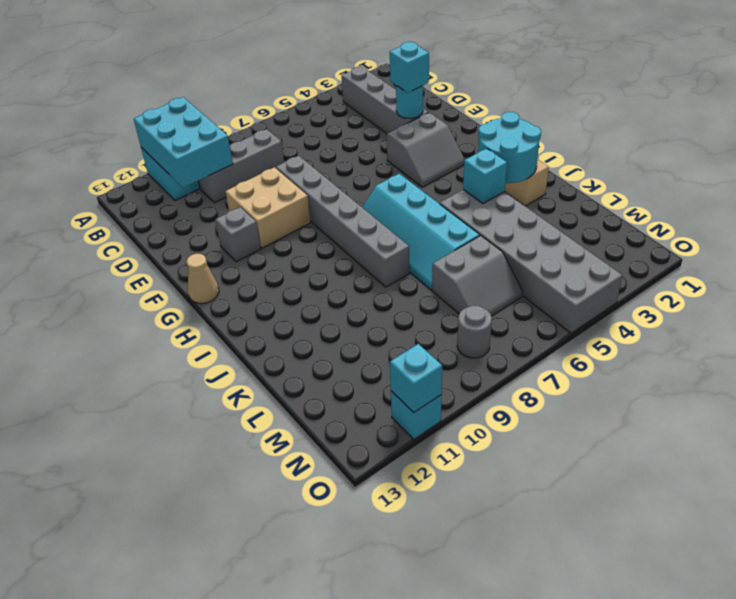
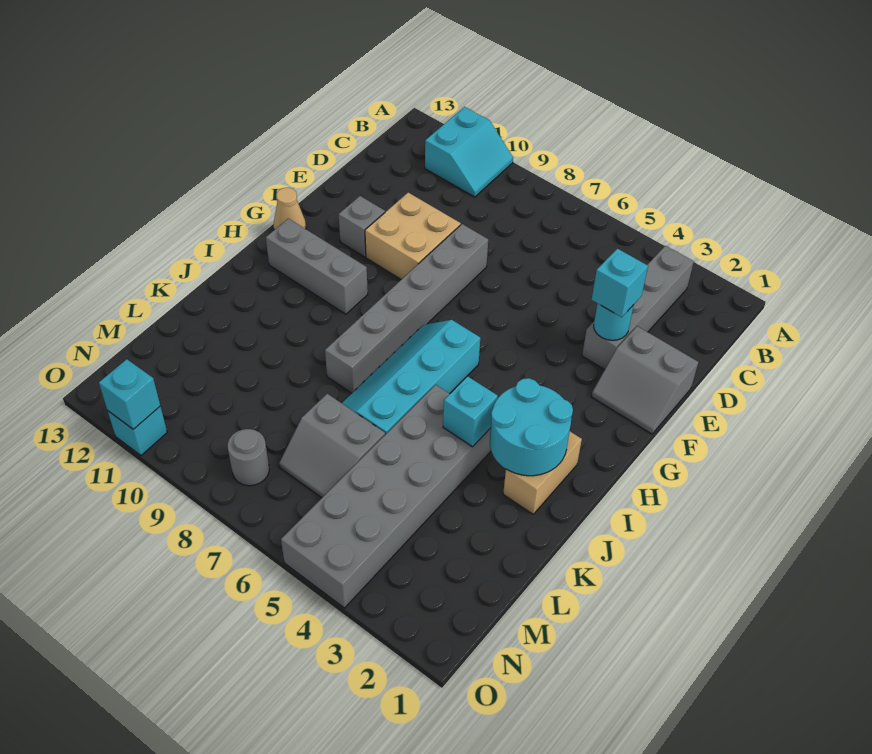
cyan 2x3 brick [134,97,233,188] -> none
grey 1x3 brick [199,129,284,203] -> grey 1x3 brick moved to [266,219,368,314]
grey 2x2 slope [387,113,465,187] -> grey 2x2 slope moved to [592,326,698,434]

